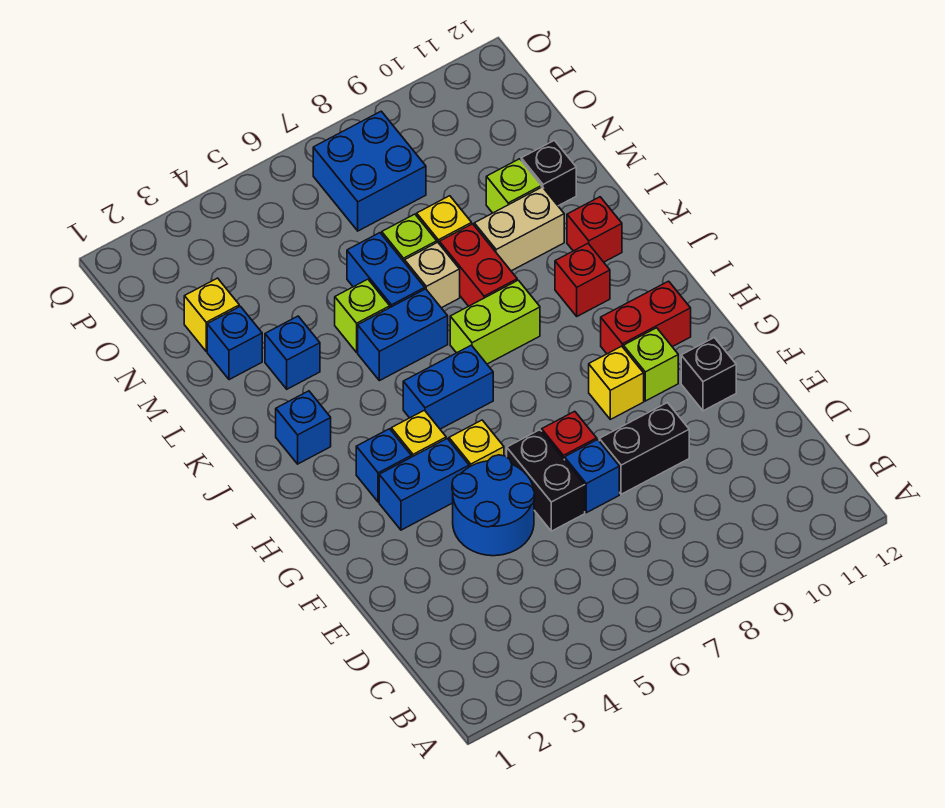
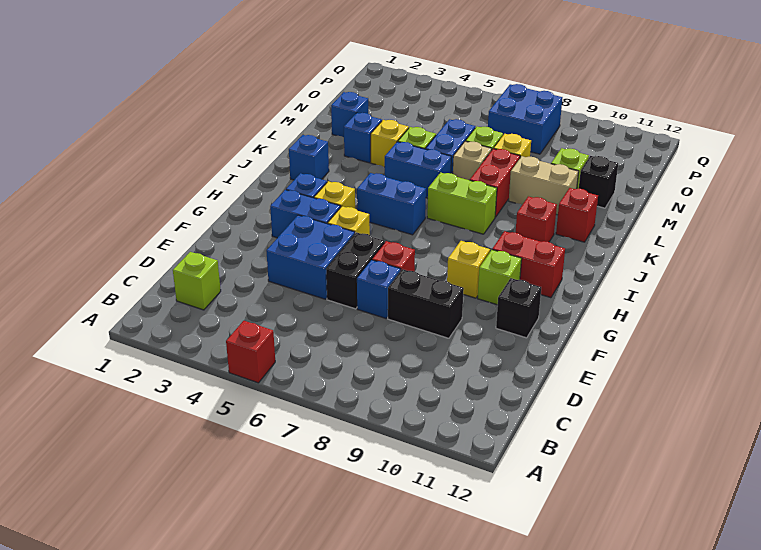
none -> red 1x1 brick [226,321,275,383]
none -> lime 1x1 brick [173,252,221,310]
blue 2x2 round brick [452,455,535,556] -> blue 2x2 brick [266,215,355,299]
yellow 1x1 brick [184,278,239,351] -> yellow 1x1 brick moved to [371,120,409,167]

